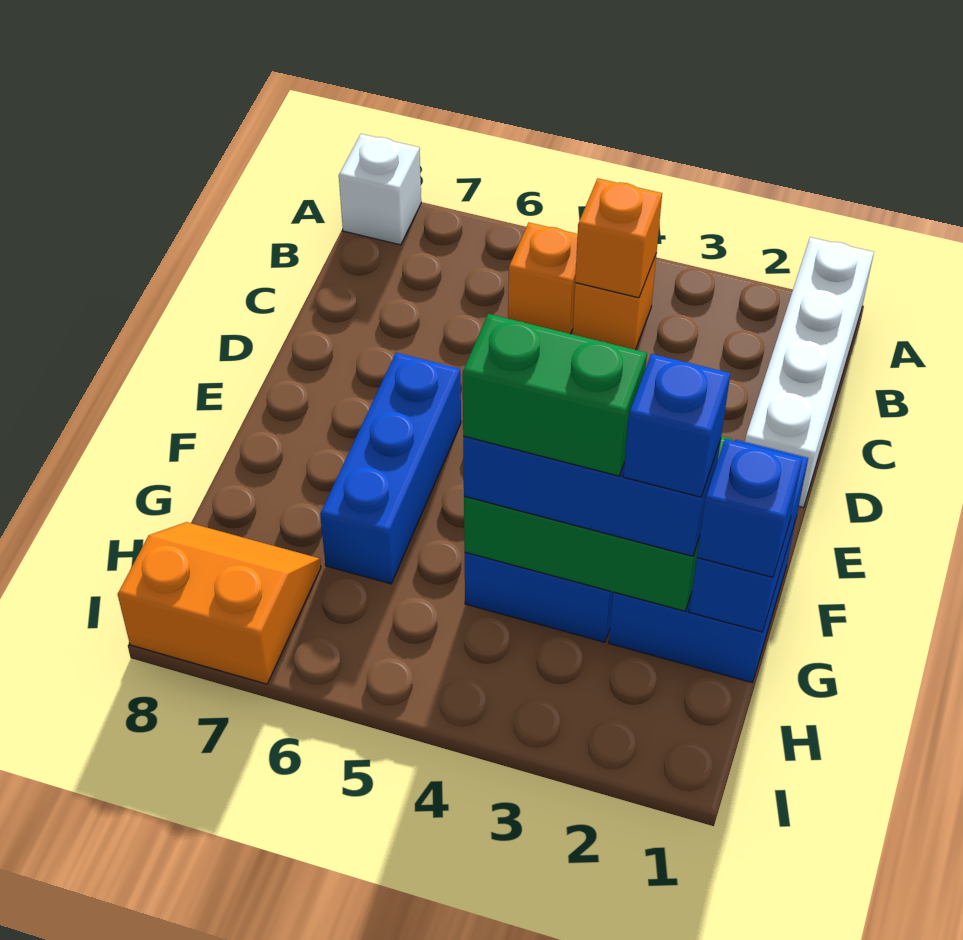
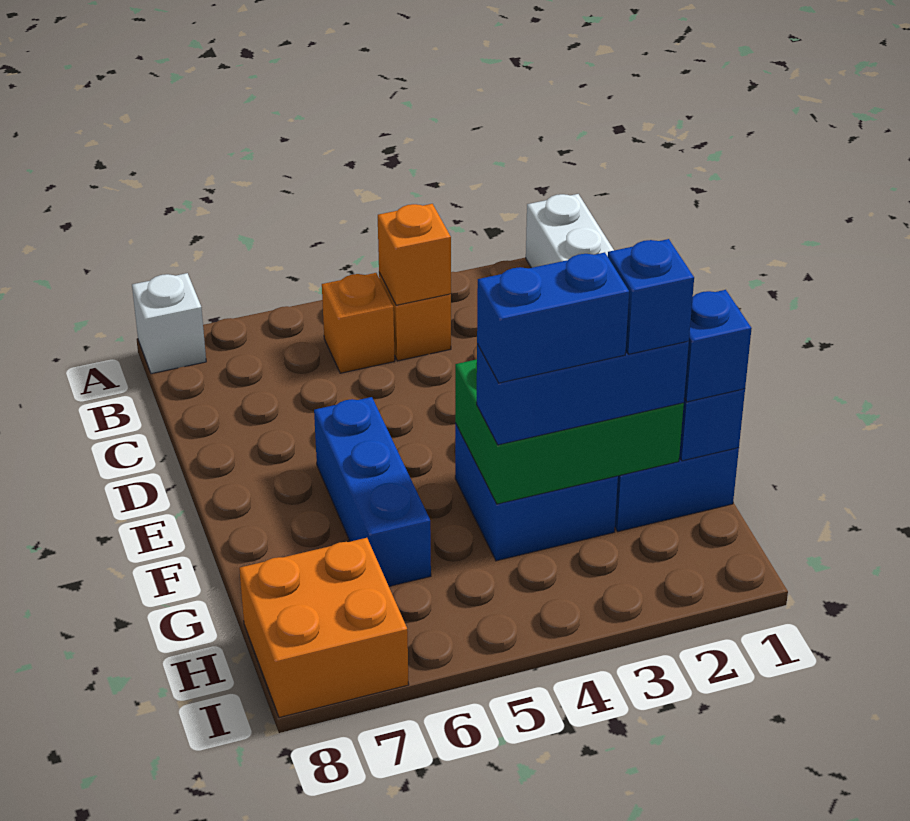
green 1x2 brick [463,314,647,476] -> blue 1x2 brick [477,252,629,383]
orange 2x2 slope [118,522,321,684] -> orange 2x2 brick [239,538,409,718]

